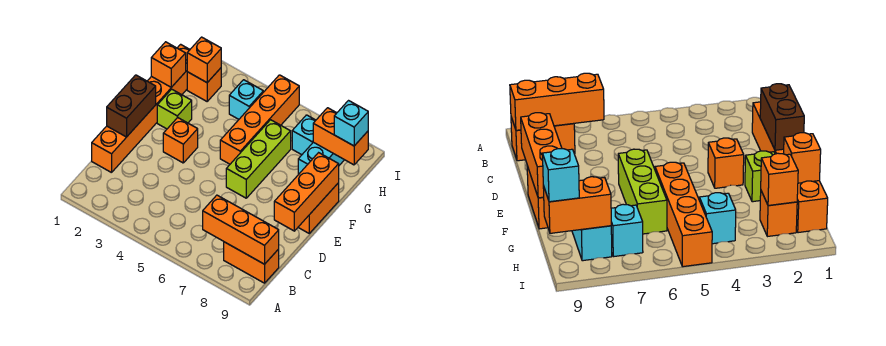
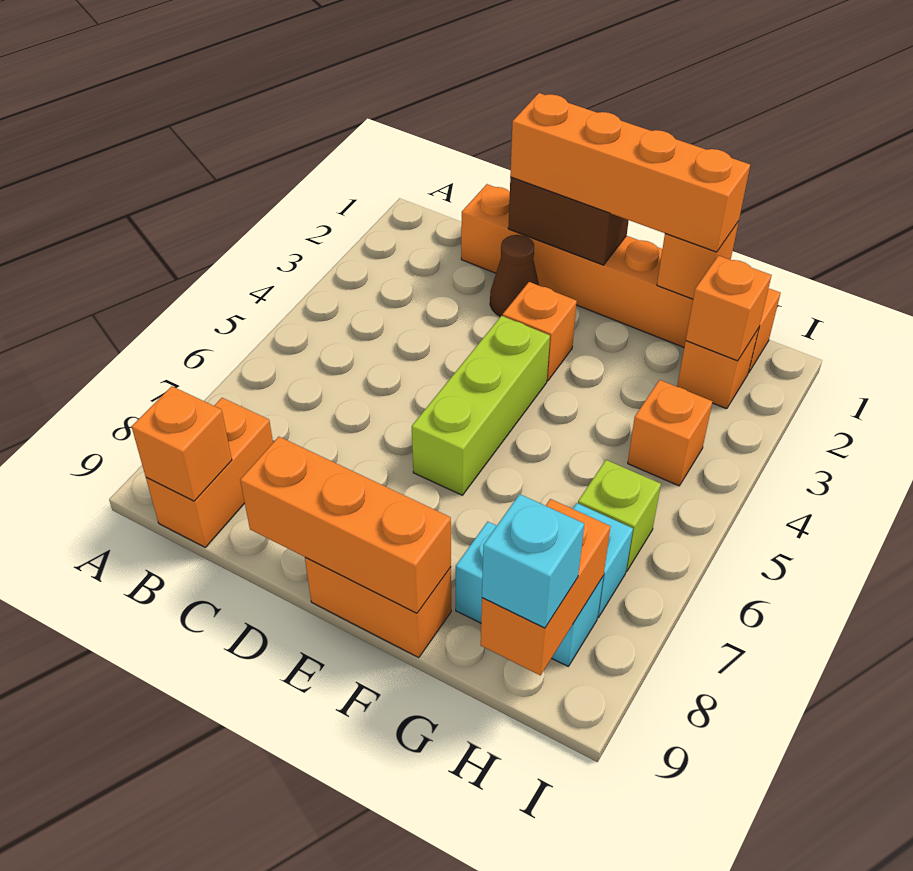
orange 1x3 brick [203,195,279,264] -> orange 1x1 brick [132,386,232,501]
none -> brown 1x1 cone [490,235,539,317]
lime 1x3 brick [226,120,291,198] -> lime 1x3 brick turned to [412,316,550,495]
lime 1x1 brick [157,89,192,129] -> lime 1x1 brick moved to [578,460,661,571]
orange 1x4 brick [220,75,299,164] -> orange 1x4 brick moved to [510,93,750,252]
cyan 1x1 brick [229,80,263,119] -> orange 1x1 brick [628,380,713,486]

